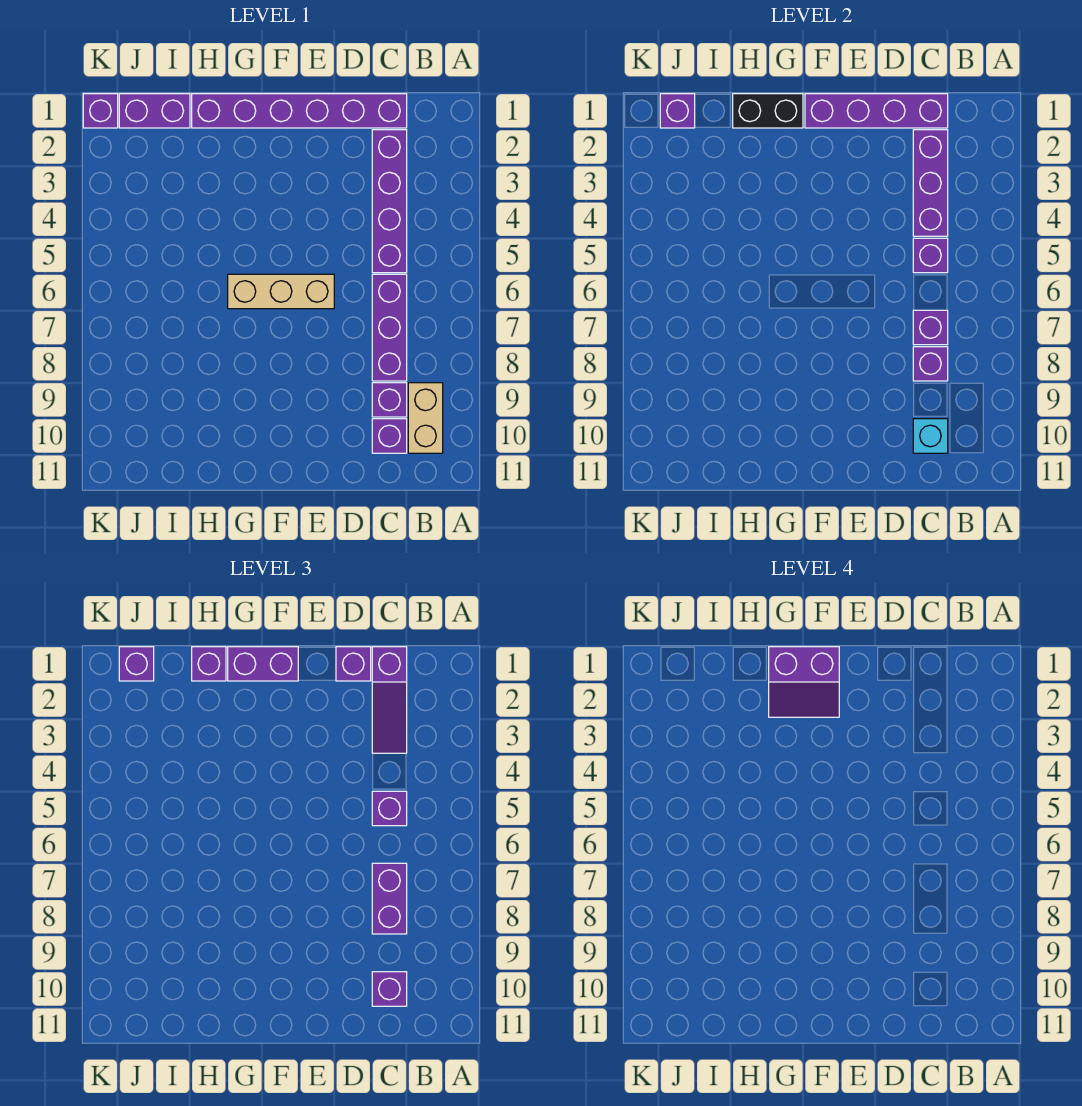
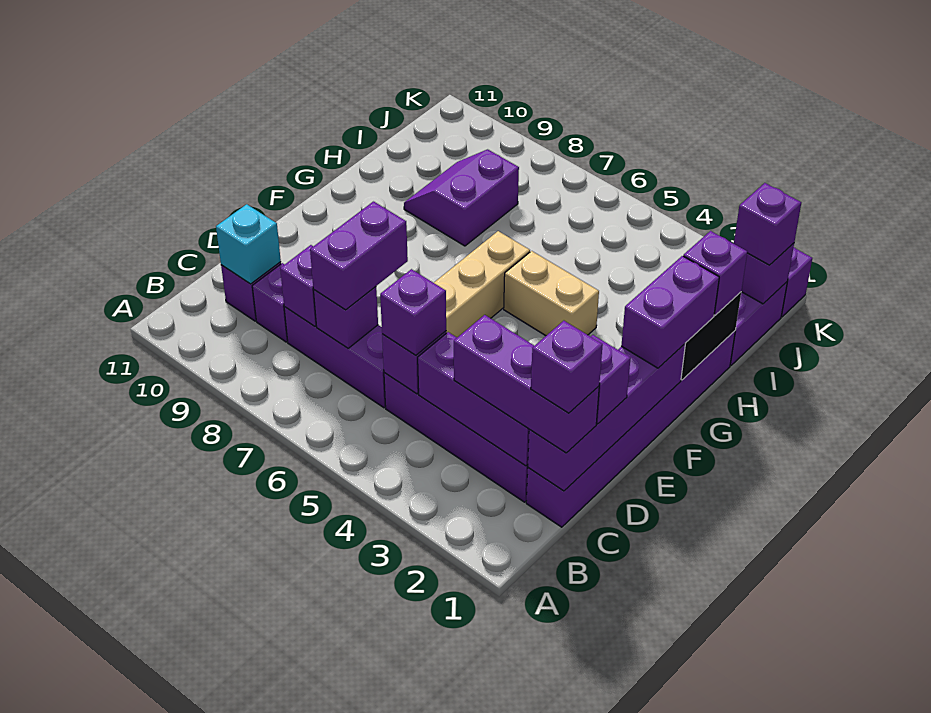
tan 1x2 brick [408,383,443,453] -> tan 1x2 brick moved to [504,251,599,336]
purple 1x3 slope [372,647,407,753] -> purple 1x3 brick [454,315,599,453]
purple 1x2 brick [372,863,407,934] -> purple 1x2 brick turned to [310,202,408,310]
purple 1x1 brick [372,972,407,1006] -> purple 1x1 brick moved to [531,321,603,413]
purple 2x2 slope [769,647,839,717] -> purple 2x2 slope moved to [404,149,519,246]

